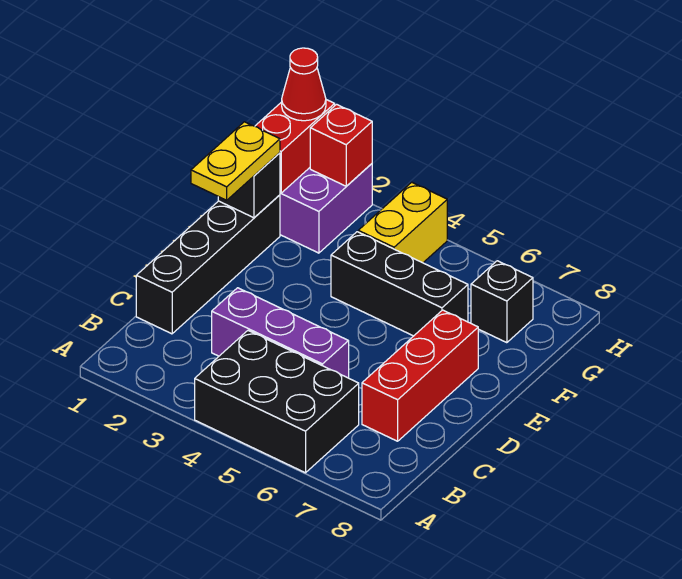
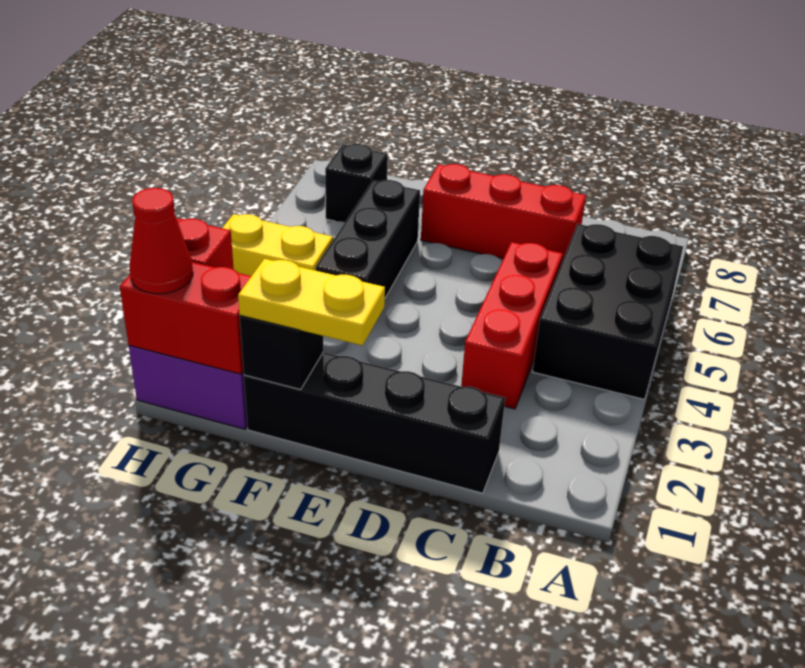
purple 1x3 brick [212,288,349,378] -> red 1x3 brick [461,242,563,409]

